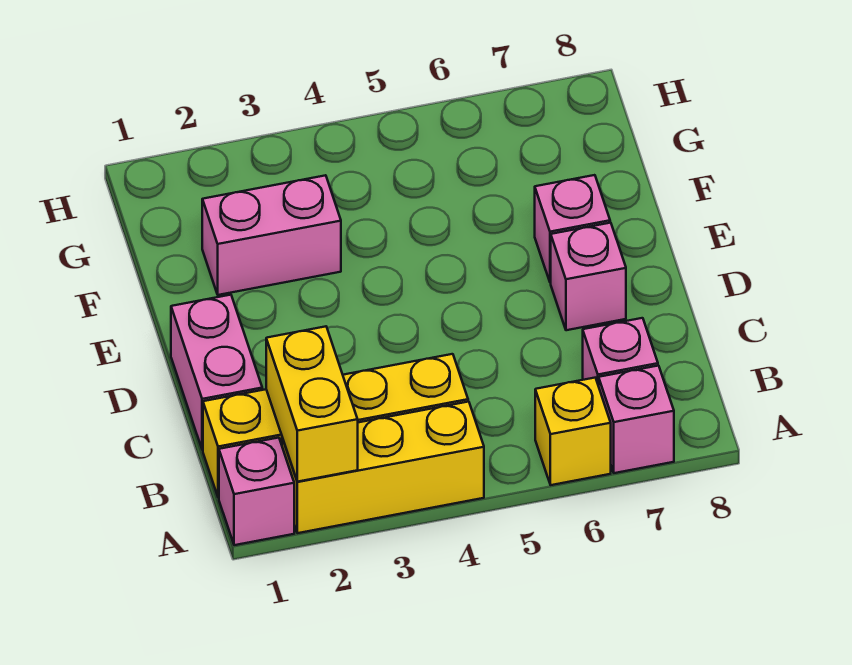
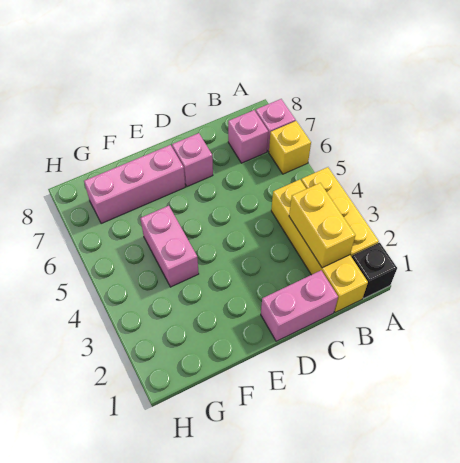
pink 1x1 brick [219,438,294,545] -> black 1x1 brick [352,243,397,298]
yellow 1x2 brick [266,326,358,482] -> yellow 1x2 brick turned to [289,183,355,268]
pink 1x1 brick [535,175,610,283] -> pink 1x3 brick [84,145,185,224]
pink 1x2 brick [202,175,341,295] -> pink 1x2 brick moved to [140,206,199,287]

